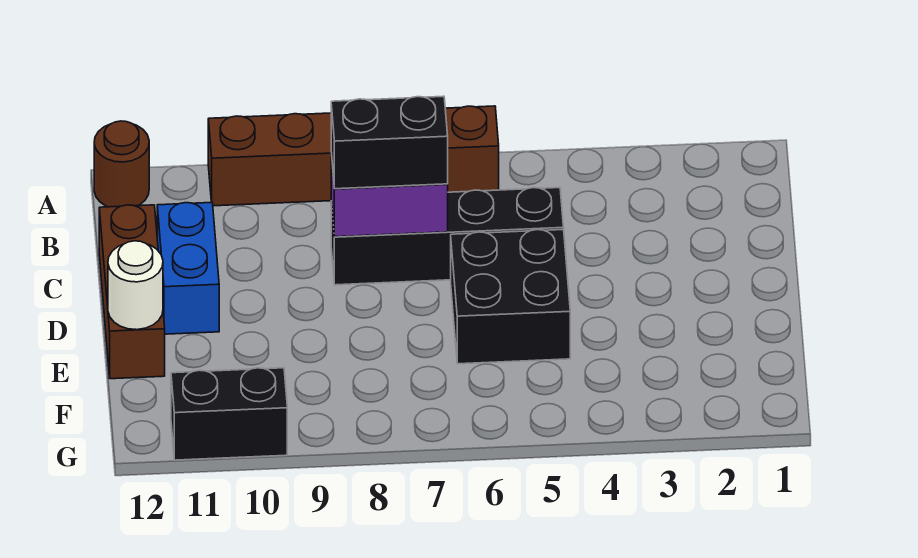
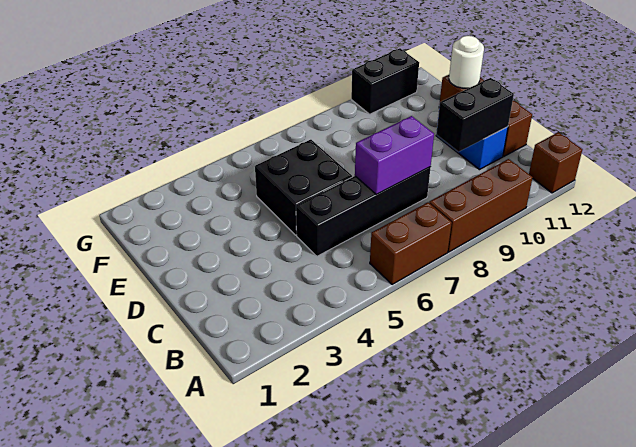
brown 1x1 round brick [94,121,149,207] -> brown 1x1 brick [529,132,582,193]
black 1x2 brick [331,96,448,189] -> black 1x2 brick moved to [436,78,514,152]

